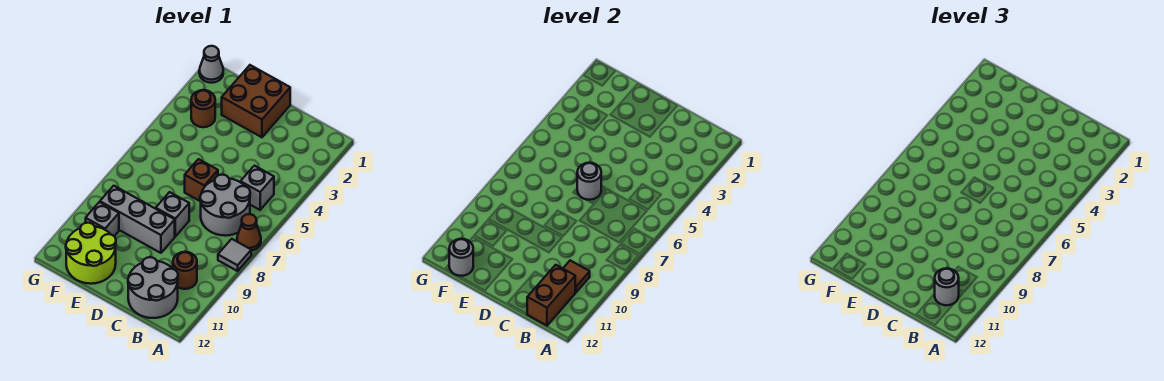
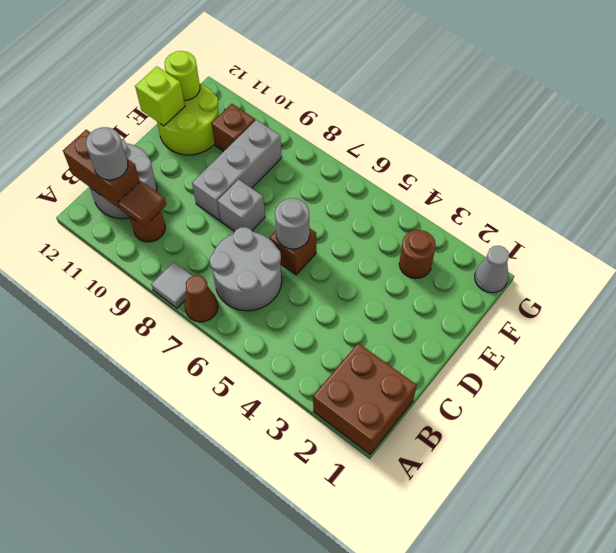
grey 1x1 brick [240,166,274,210] -> none
brown 2x2 brick [222,65,290,137] -> brown 2x2 brick moved to [313,343,417,454]
none -> lime 1x1 brick [135,67,185,126]
grey 1x1 brick [86,202,119,236] -> brown 1x1 brick [211,104,255,152]
grey 1x1 round brick [449,239,473,276] -> lime 1x1 round brick [165,51,200,101]

